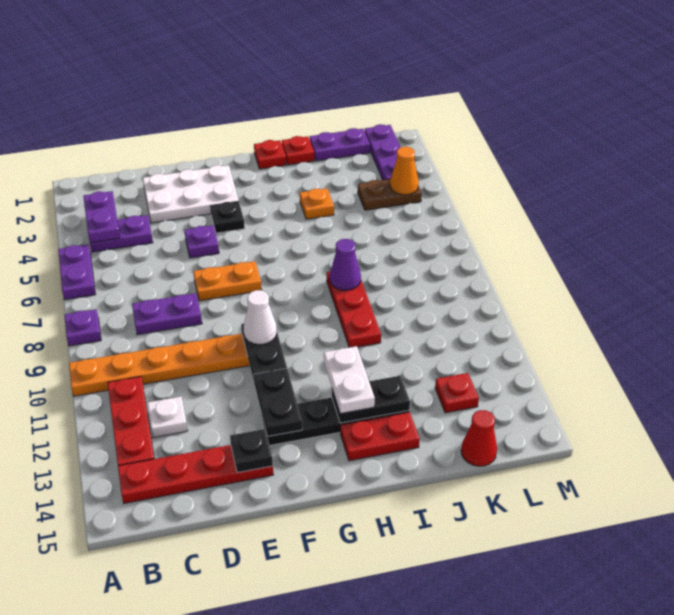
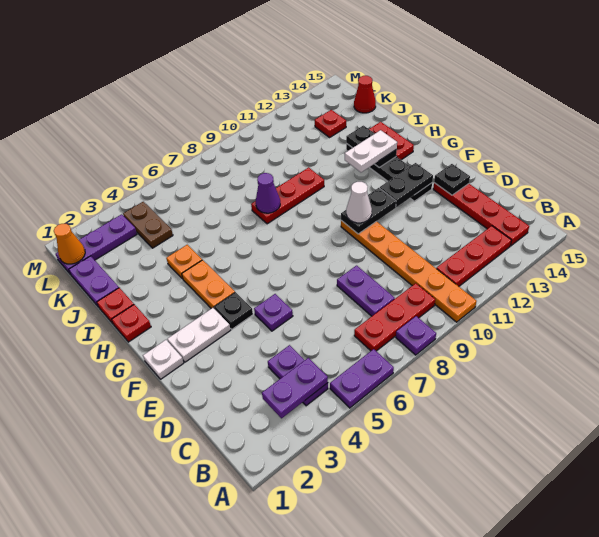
none -> red 1x3 plate [354,283,435,351]
white 1x1 plate [147,397,188,438] -> white 1x1 plate moved to [143,340,184,379]
white 2x3 plate [143,165,239,223] -> white 1x2 plate [167,308,230,362]
orange 1x2 plate [193,261,262,301] -> orange 1x2 plate moved to [182,260,235,309]
orange 1x1 cone [390,147,419,195] -> orange 1x1 cone moved to [54,224,85,264]

